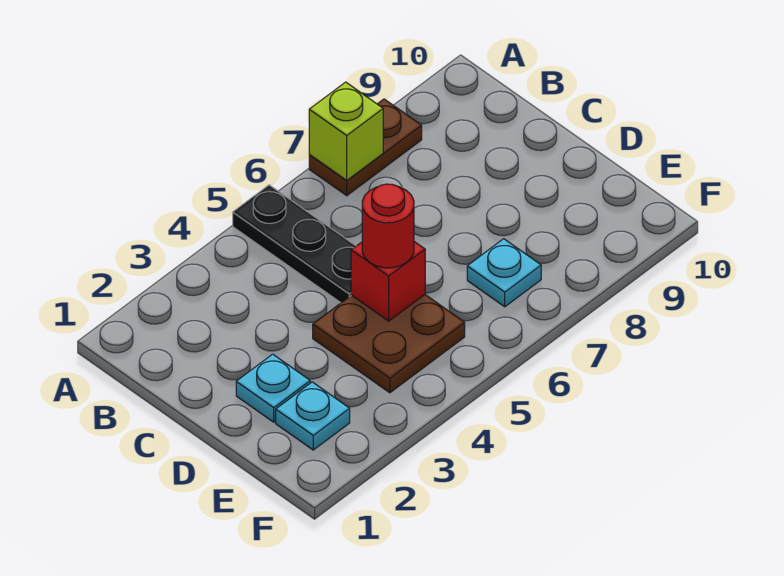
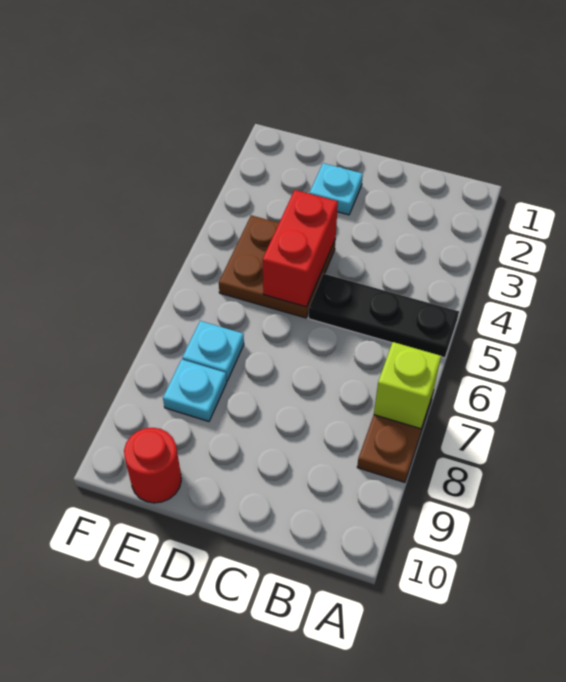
red 1x1 brick [351,242,425,321] -> red 1x2 brick [262,190,338,307]
red 1x1 round brick [362,184,414,268] -> red 1x1 round brick moved to [124,428,181,503]
cyan 1x1 plate [276,382,350,450] -> cyan 1x1 plate moved to [163,359,227,421]

